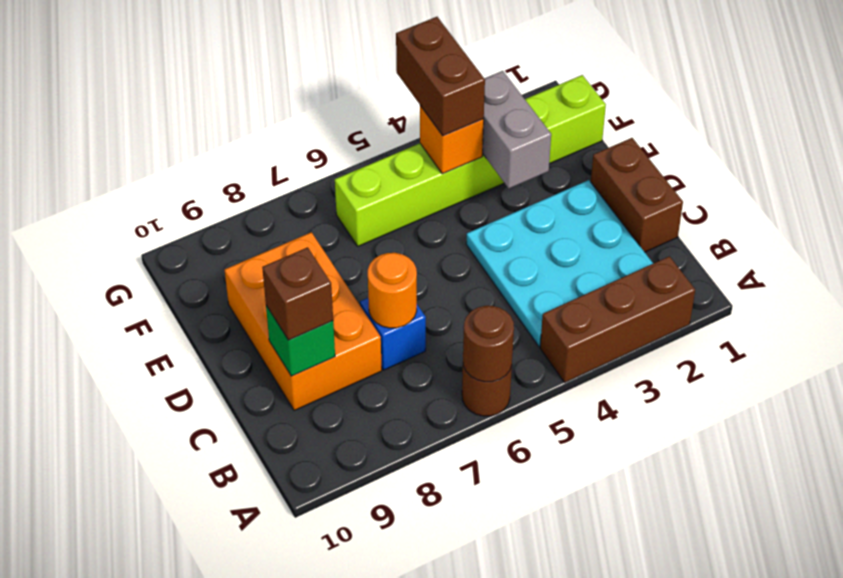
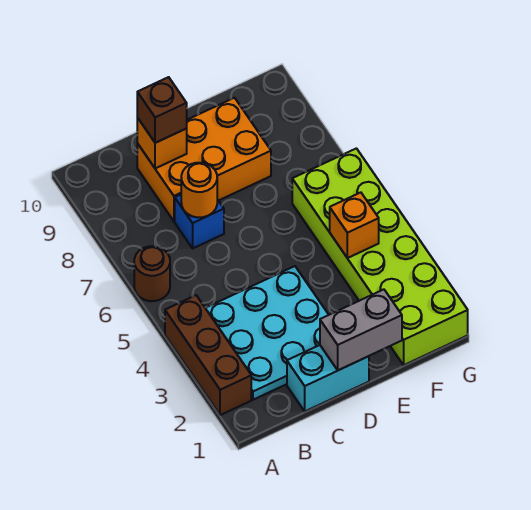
brown 1x1 round brick [463,306,514,382] -> none
brown 1x2 brick [591,138,683,252] -> cyan 1x2 brick [287,345,369,411]
green 1x1 brick [266,306,335,376] -> orange 1x1 brick [137,118,187,169]
grey 1x2 brick [483,71,551,188] -> grey 1x2 brick moved to [320,289,402,370]
lime 1x6 brick [335,75,606,246] -> lime 2x6 brick [292,148,468,365]
brown 1x2 brick [396,17,485,136] -> none

